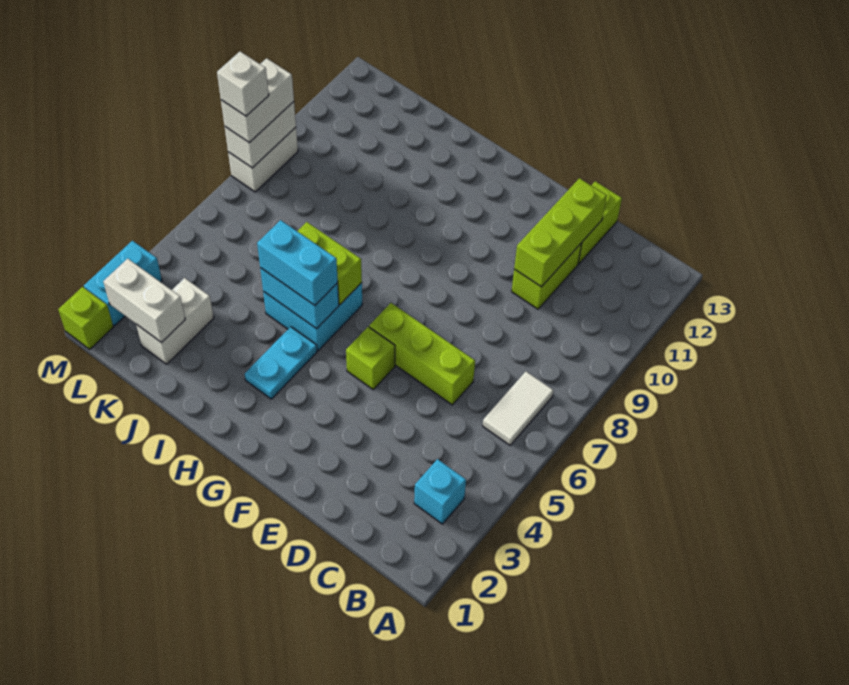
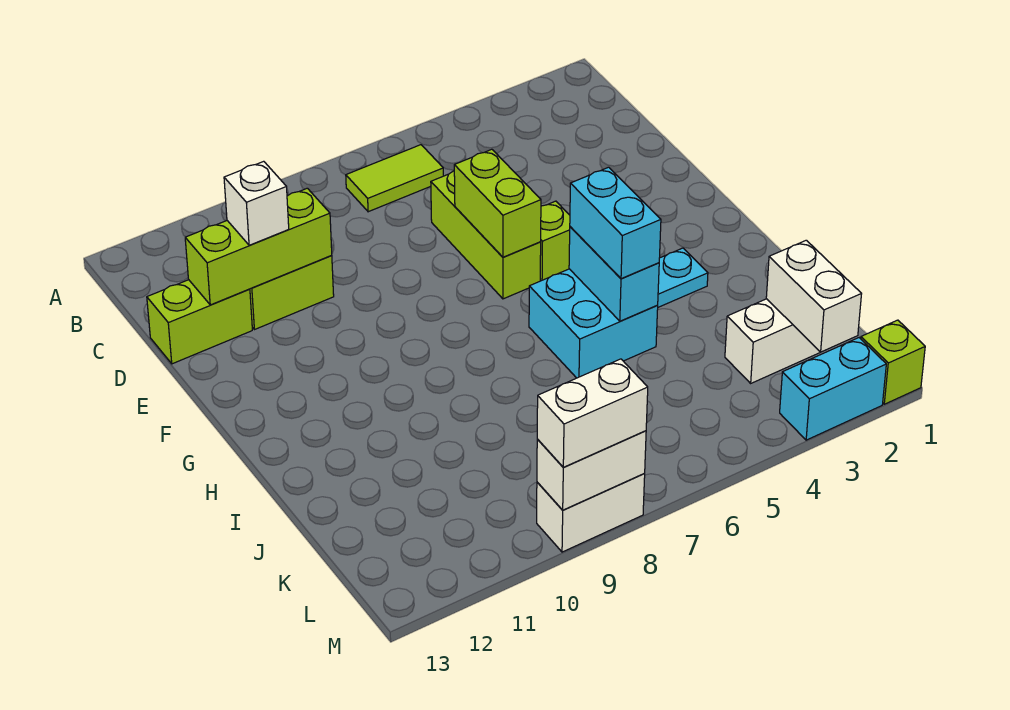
cyan 1x1 brick [414,459,466,524] -> none
white 1x2 tile [483,372,553,445] -> lime 1x2 tile [346,145,443,212]
lime 1x2 brick [297,222,362,304] -> lime 1x2 brick moved to [454,149,541,257]
white 1x1 brick [217,51,269,116] -> white 1x1 brick moved to [224,161,289,245]

